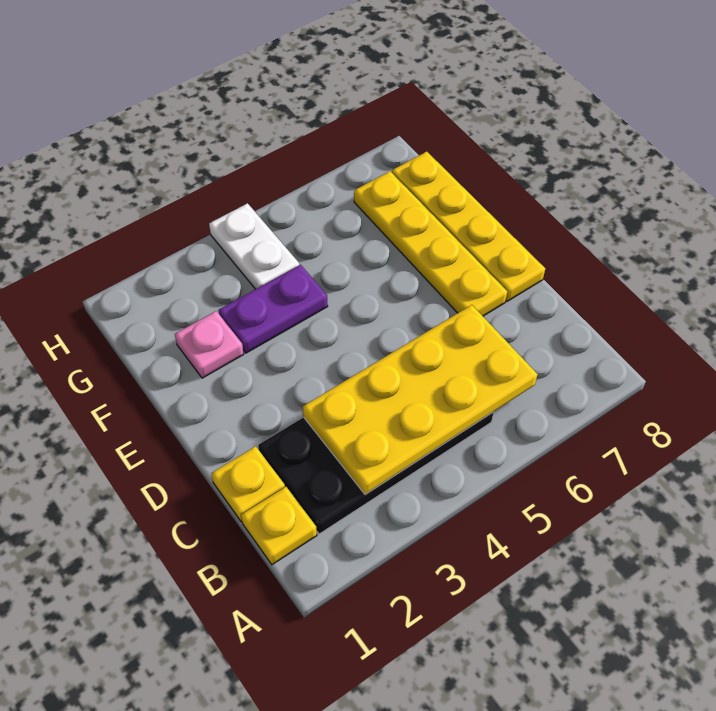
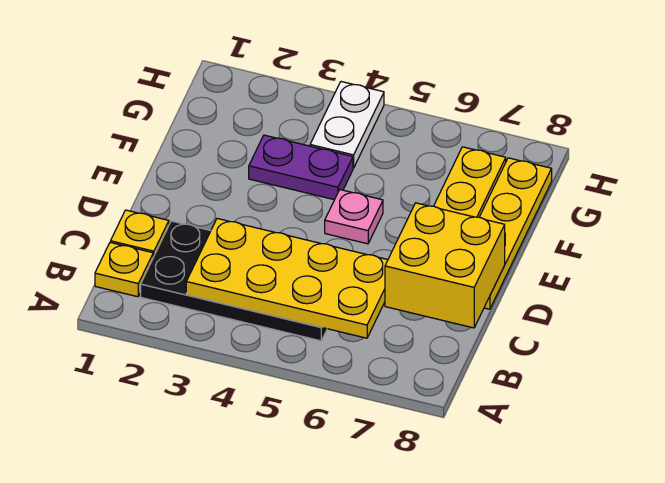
none -> yellow 2x2 brick [385,203,505,328]
pink 1x1 plate [175,311,244,378] -> pink 1x1 plate moved to [325,190,383,244]

